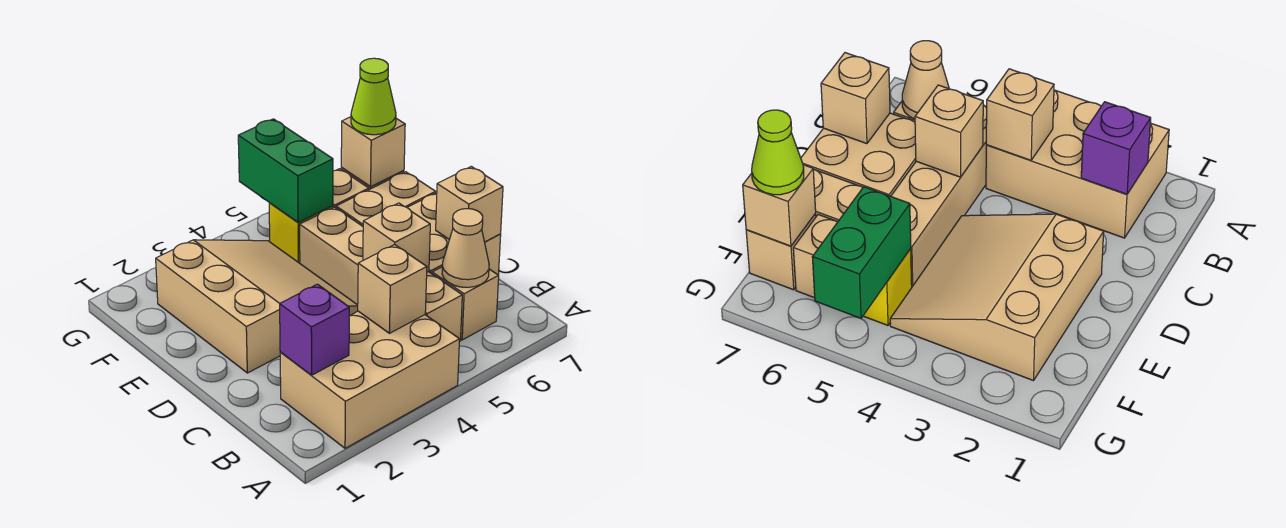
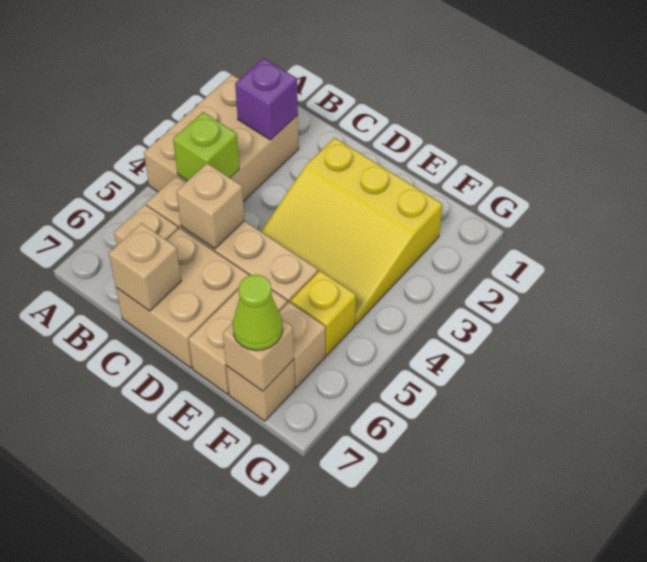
tan 1x1 brick [358,244,427,333] -> lime 1x1 brick [173,112,239,181]
tan 1x1 cone [442,209,489,287] -> none
tan 3x3 slope [156,240,358,373] -> yellow 3x3 slope [261,138,442,324]
green 1x2 brick [238,119,333,222] -> none

